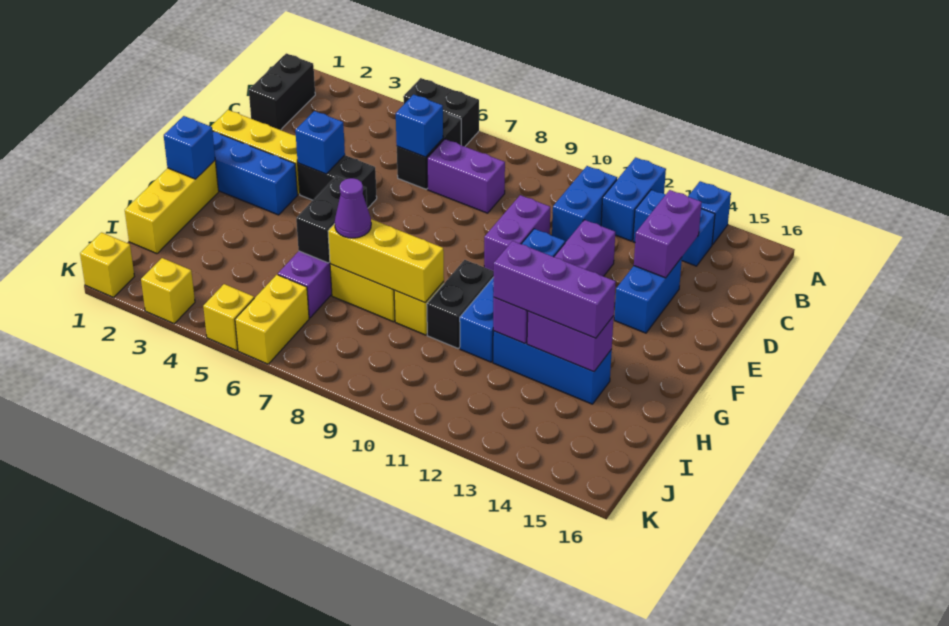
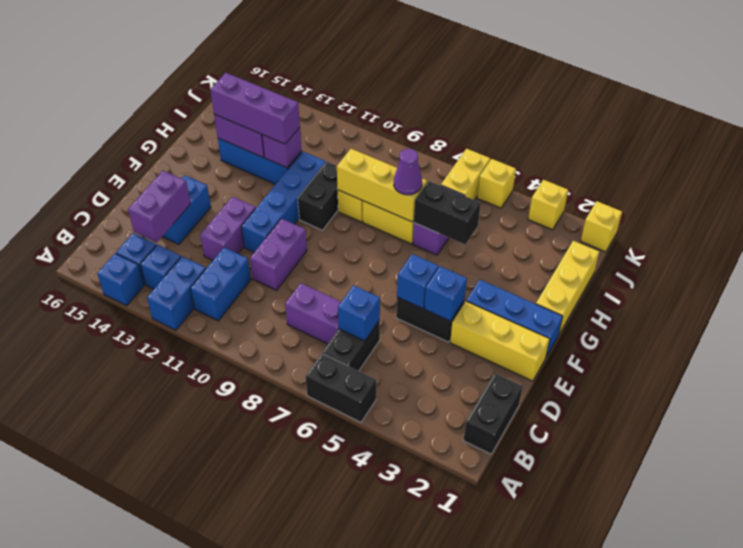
blue 1x1 brick [164,116,215,179] -> blue 1x1 brick moved to [397,254,439,309]
black 1x2 brick [296,176,367,263] -> black 1x2 brick turned to [414,181,481,245]

